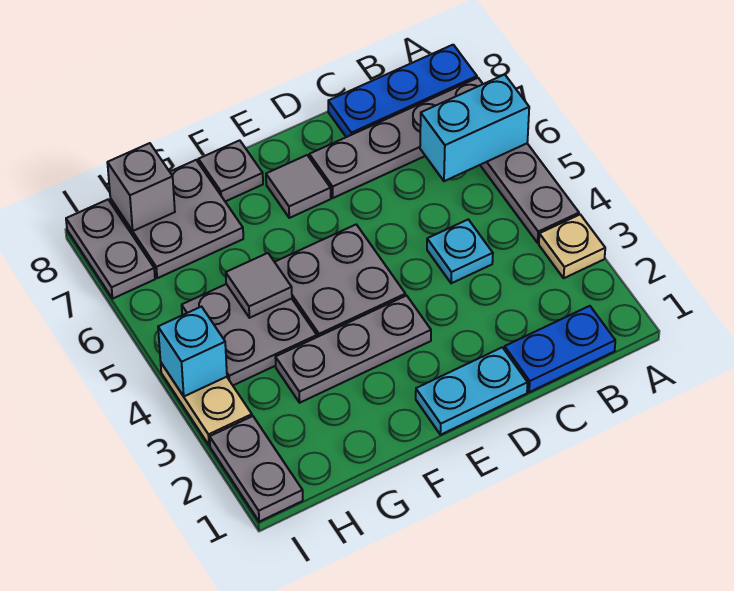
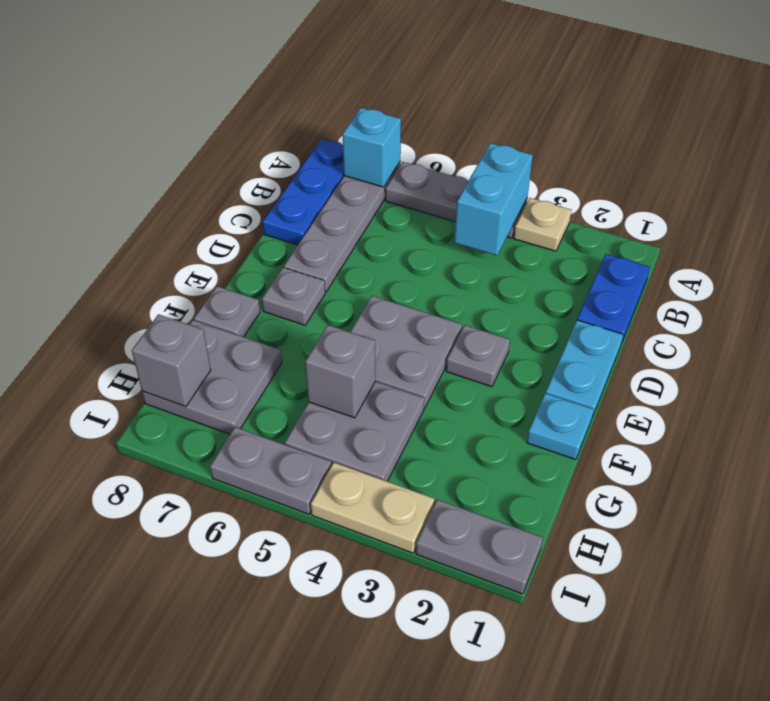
cyan 1x2 brick [420,75,529,181] -> cyan 1x2 brick moved to [455,143,533,256]
cyan 1x1 plate [427,219,493,283] -> cyan 1x1 plate moved to [527,393,594,460]
grey 1x3 plate [275,296,431,403] -> grey 1x1 plate [446,325,510,387]
grey 1x1 tile [266,155,331,218] -> grey 1x1 plate [262,268,325,325]
grey 1x1 tile [226,253,292,318] -> grey 1x1 brick [305,325,375,418]
cyan 1x1 brick [158,307,227,396] -> cyan 1x1 brick moved to [343,108,401,187]
grey 1x2 plate [66,200,155,299] -> grey 1x2 plate moved to [210,427,331,514]

